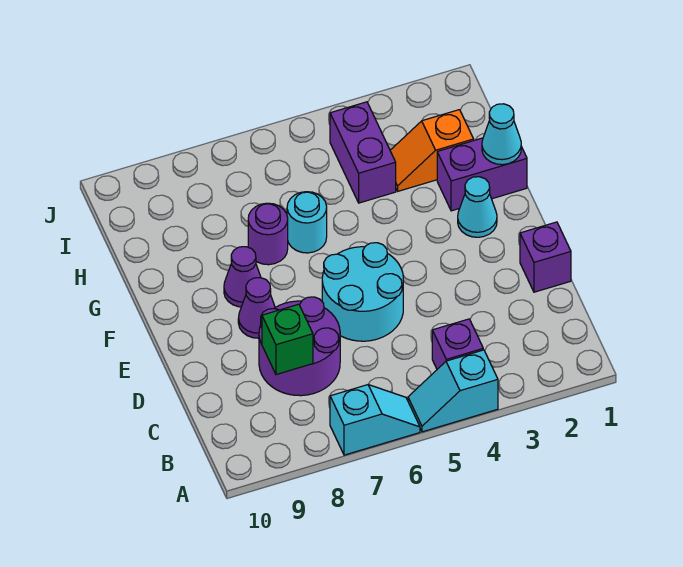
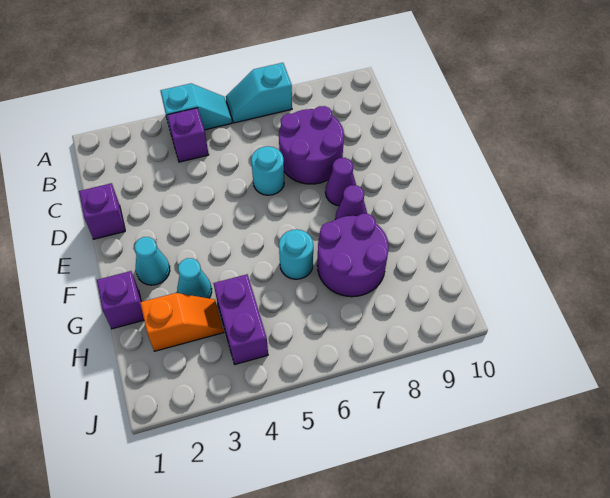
green 1x1 brick [262,304,313,375] -> none
cyan 2x2 round brick [322,243,403,341] -> cyan 1x1 round brick [251,146,284,195]
purple 1x2 brick [437,138,527,211] -> purple 1x1 brick [97,271,144,329]
cyan 1x1 cone [482,104,521,165] -> cyan 1x1 cone moved to [177,258,212,298]
purple 1x1 round brick [248,203,288,265] -> purple 2x2 round brick [317,214,389,297]

